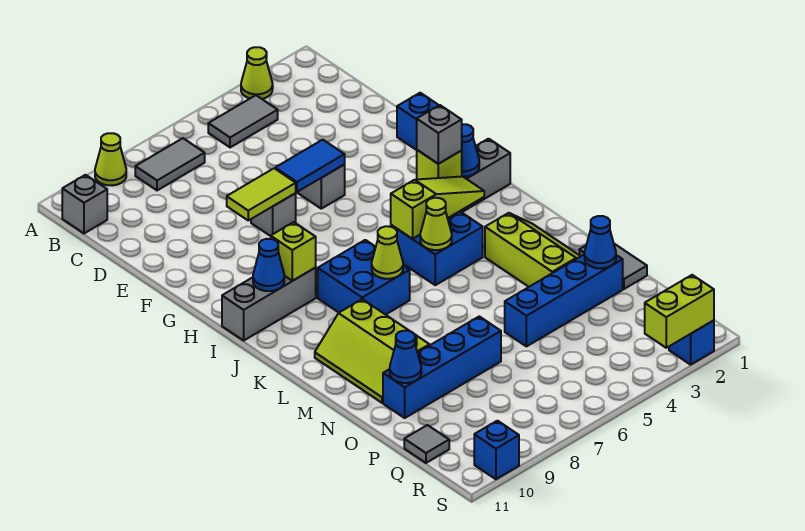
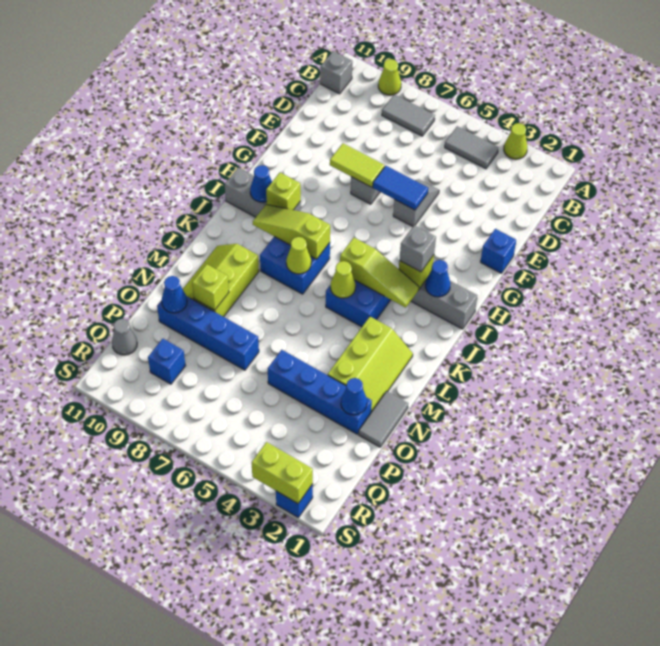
none -> lime 1x3 slope [253,204,330,259]
none -> lime 1x1 brick [192,264,229,310]
grey 1x1 tile [404,425,449,463] -> grey 1x1 cone [112,319,137,355]
blue 1x1 brick [474,421,519,479] -> blue 1x1 brick moved to [148,339,186,384]

